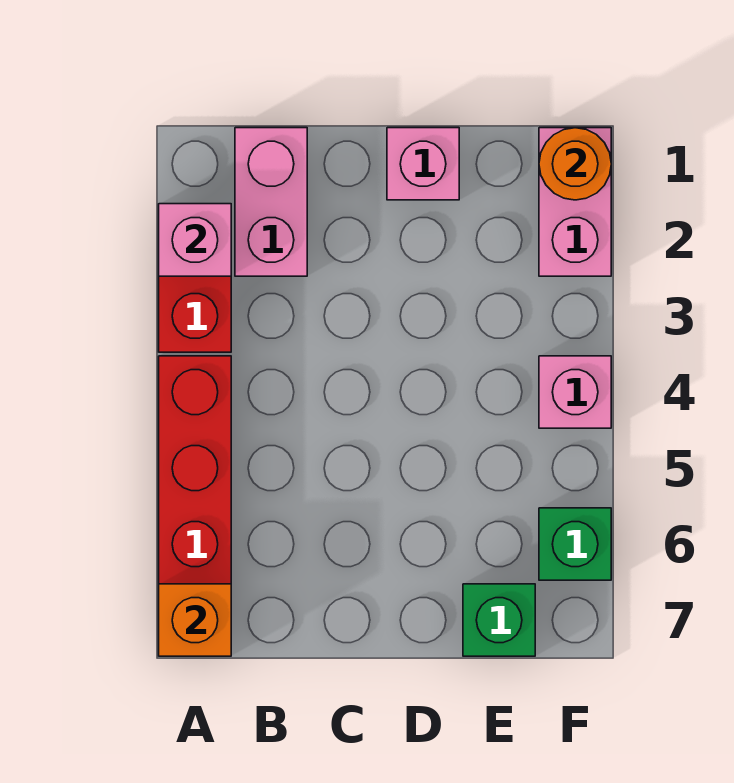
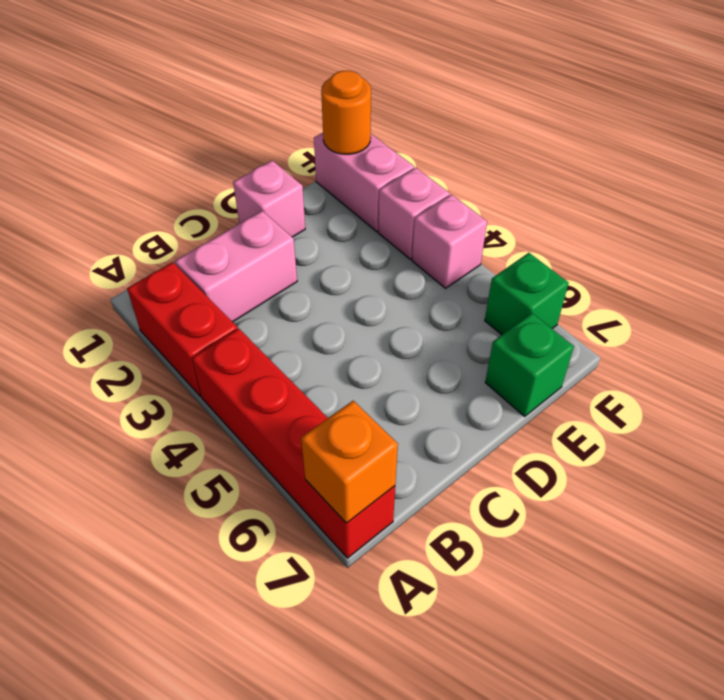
pink 1x1 brick [159,204,231,276] -> pink 1x1 brick moved to [378,168,450,259]
pink 1x2 brick [235,128,307,276] -> pink 1x2 brick turned to [175,211,297,322]

